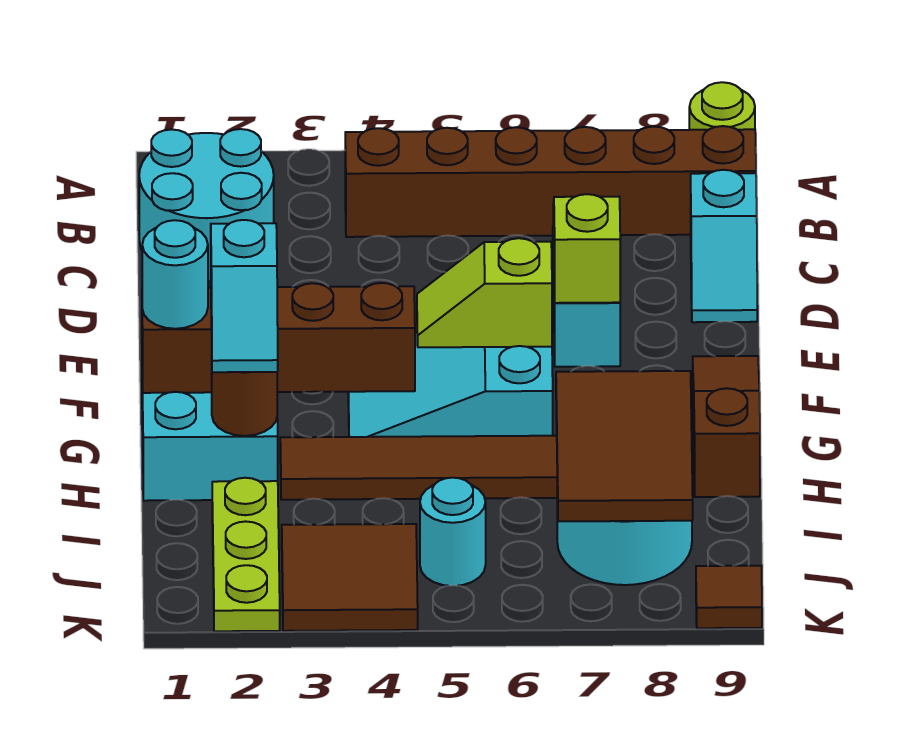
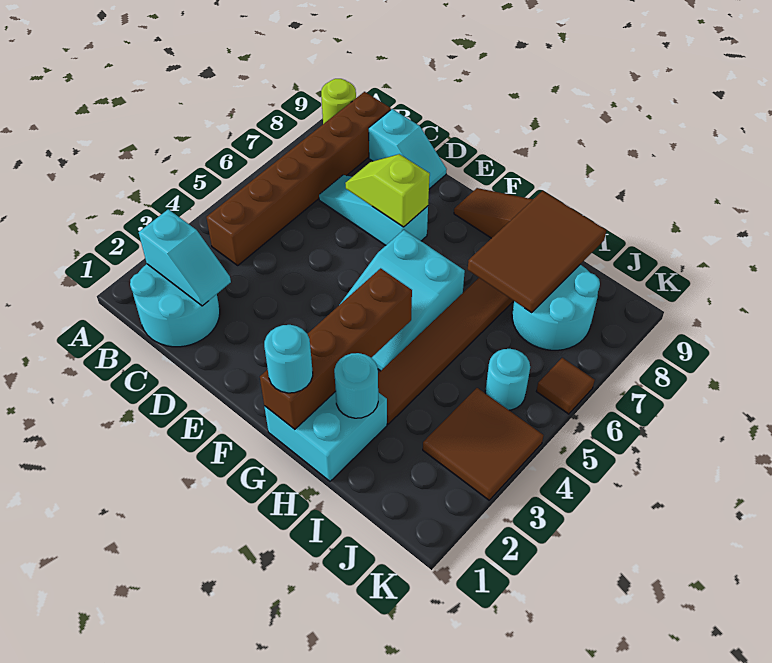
lime 1x2 slope [417,238,552,347] -> none
cyan 1x2 slope [211,220,278,372] -> cyan 1x2 slope moved to [139,209,231,306]
brown 1x1 round brick [212,372,277,436] -> cyan 1x1 round brick [334,353,378,418]
brown 2x3 tile [556,371,693,521] -> brown 2x3 tile turned to [468,191,606,313]
lime 1x3 plate [212,478,280,631] -> none
brown 1x1 tile [696,566,762,628] -> brown 1x1 tile moved to [536,358,595,414]

